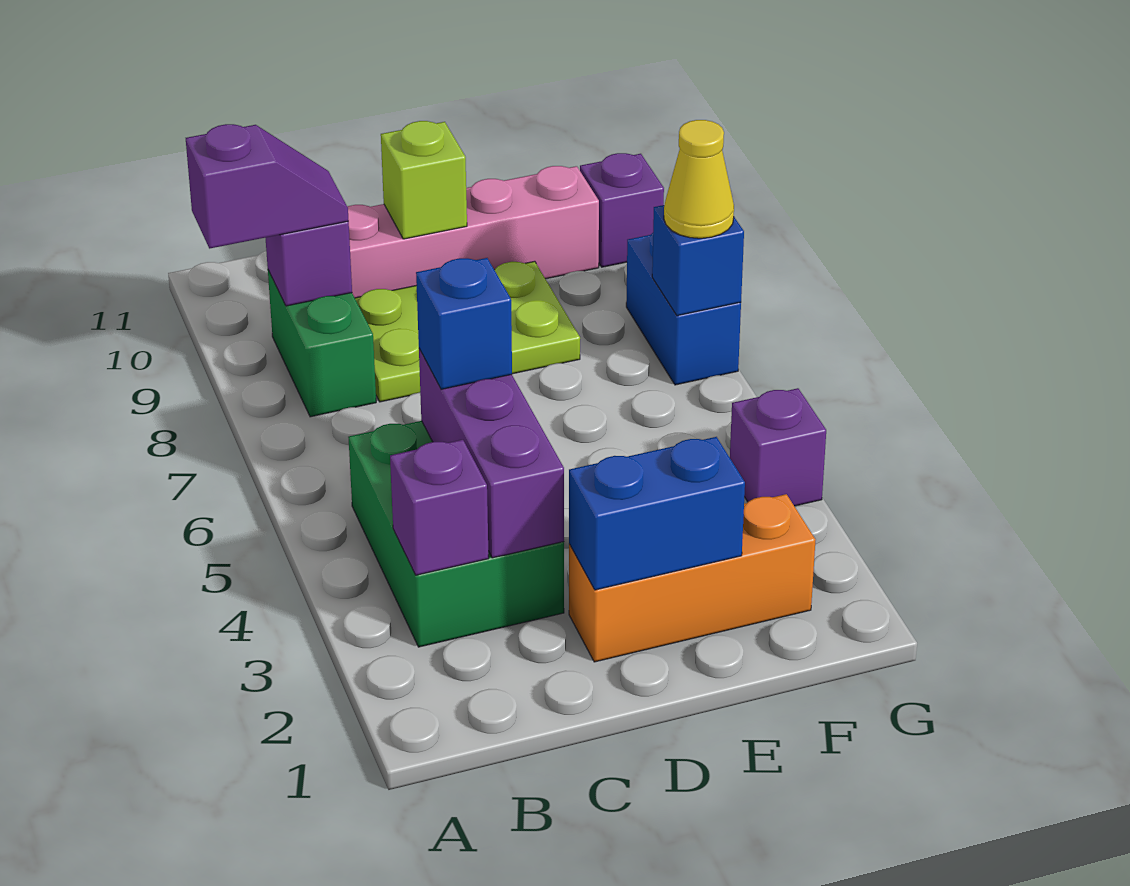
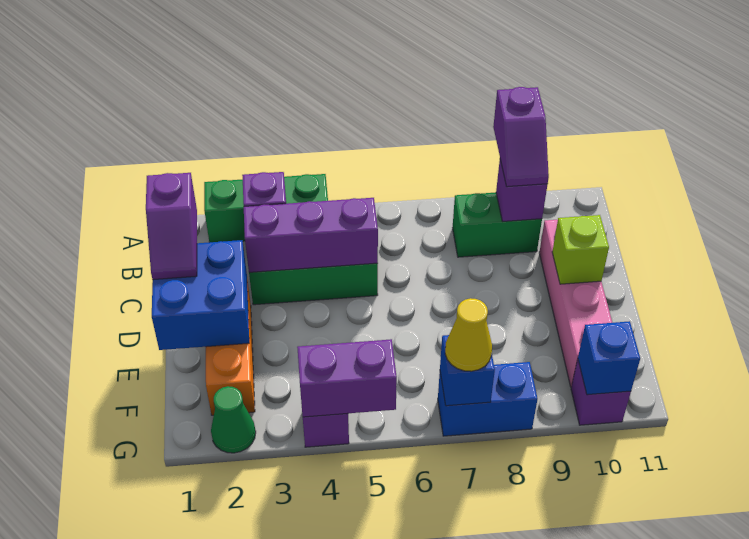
none -> green 1x3 brick [204,174,328,242]
none -> purple 1x2 slope [146,173,197,280]
blue 1x1 brick [416,258,512,389] -> blue 1x1 brick moved to [578,321,640,395]
lime 2x3 plate [355,261,580,402] -> none
blue 1x2 brick [569,437,745,590] -> blue 2x2 brick [152,240,249,350]
none -> green 1x1 cone [211,386,256,453]
none -> purple 1x2 brick [297,339,397,417]

